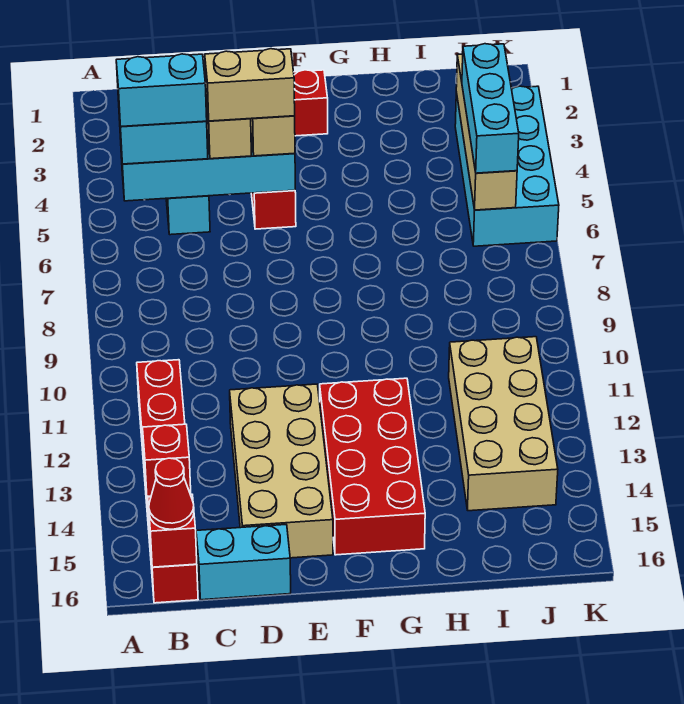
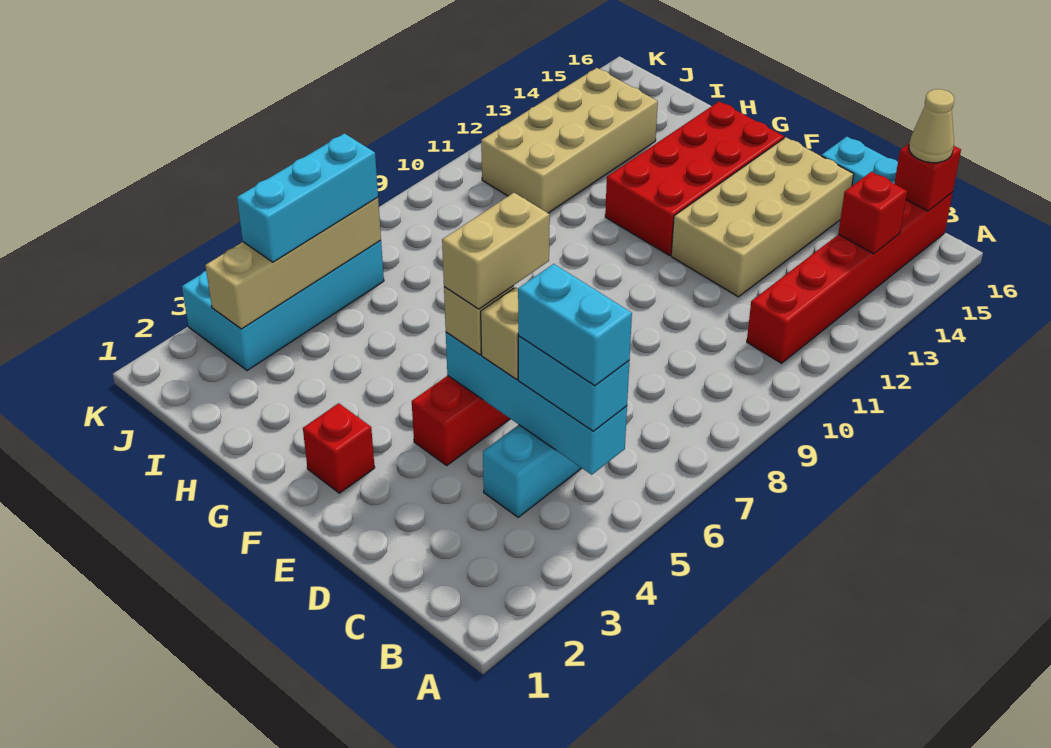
red 1x1 cone [149,458,194,529] -> tan 1x1 cone [909,89,954,163]
tan 1x2 brick [205,49,295,121] -> tan 1x2 brick turned to [442,193,550,309]

